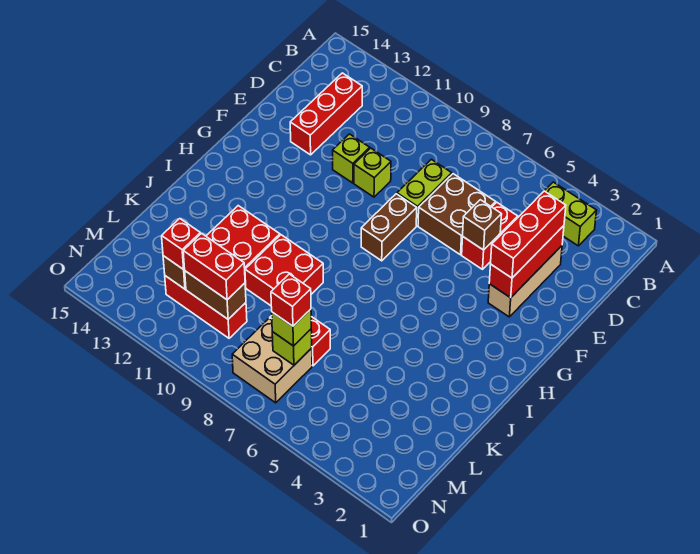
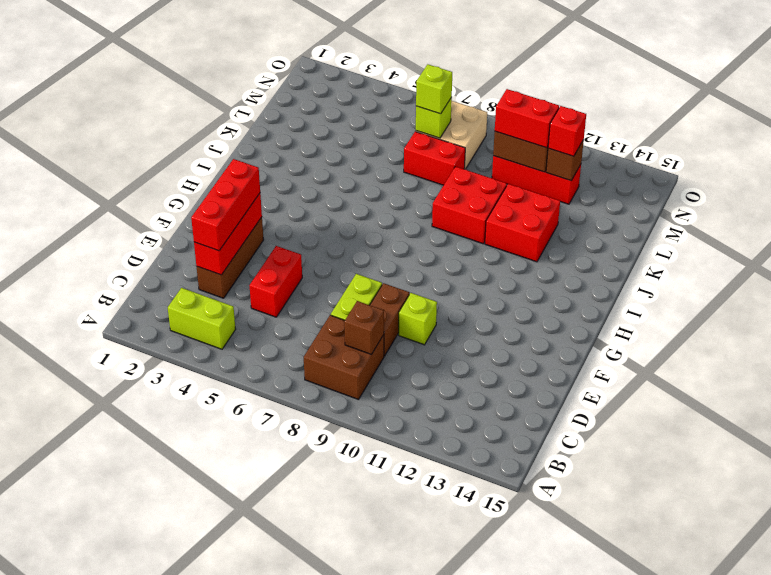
red 1x3 brick [290,73,362,155] -> none
tan 1x3 brick [488,246,562,317] -> brown 1x3 brick [197,217,264,298]
brown 2x2 brick [418,174,496,255] -> brown 2x2 brick moved to [304,315,384,400]
brown 1x1 brick [463,200,502,250] -> brown 1x1 brick moved to [344,301,384,354]
lime 1x1 brick [333,134,370,183] -> none
brown 1x2 brick [361,194,417,261] -> brown 1x2 brick moved to [370,283,409,356]
red 1x1 brick [271,274,311,326] -> none

